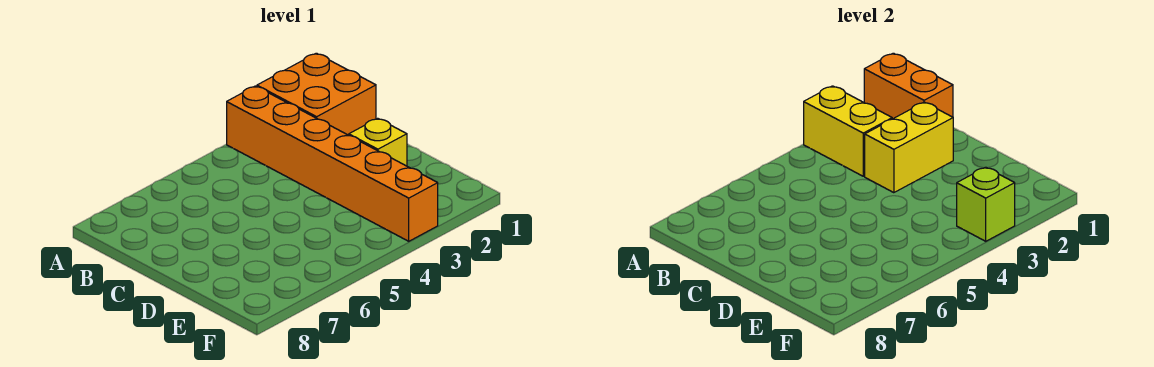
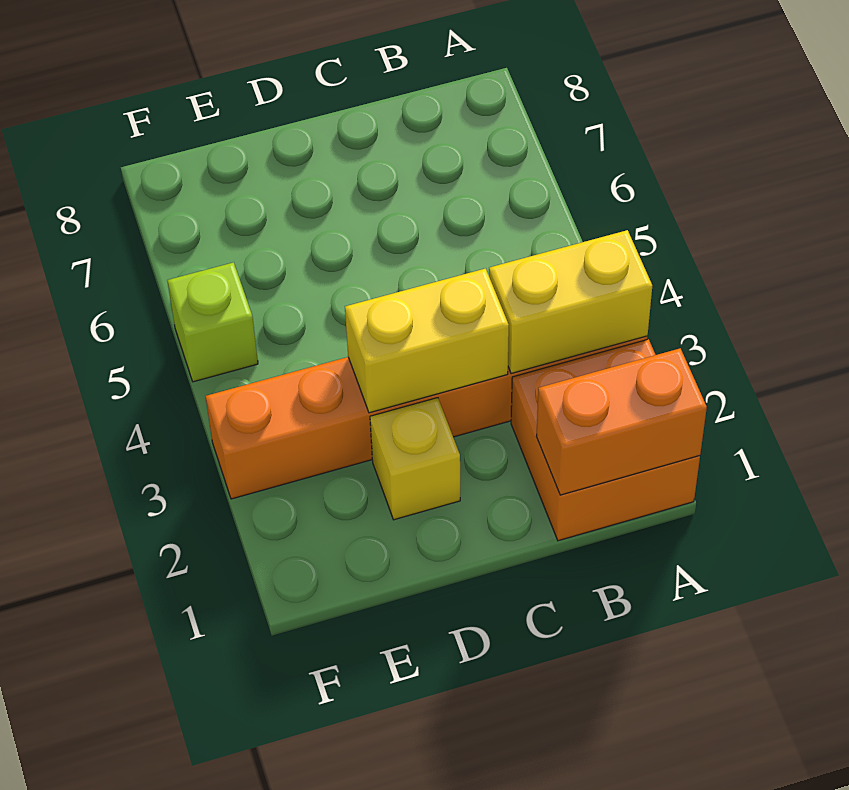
yellow 1x2 brick [865,102,953,193] -> yellow 1x2 brick turned to [345,269,509,413]
lime 1x1 brick [957,167,1015,241] -> lime 1x1 brick moved to [167,262,258,382]

